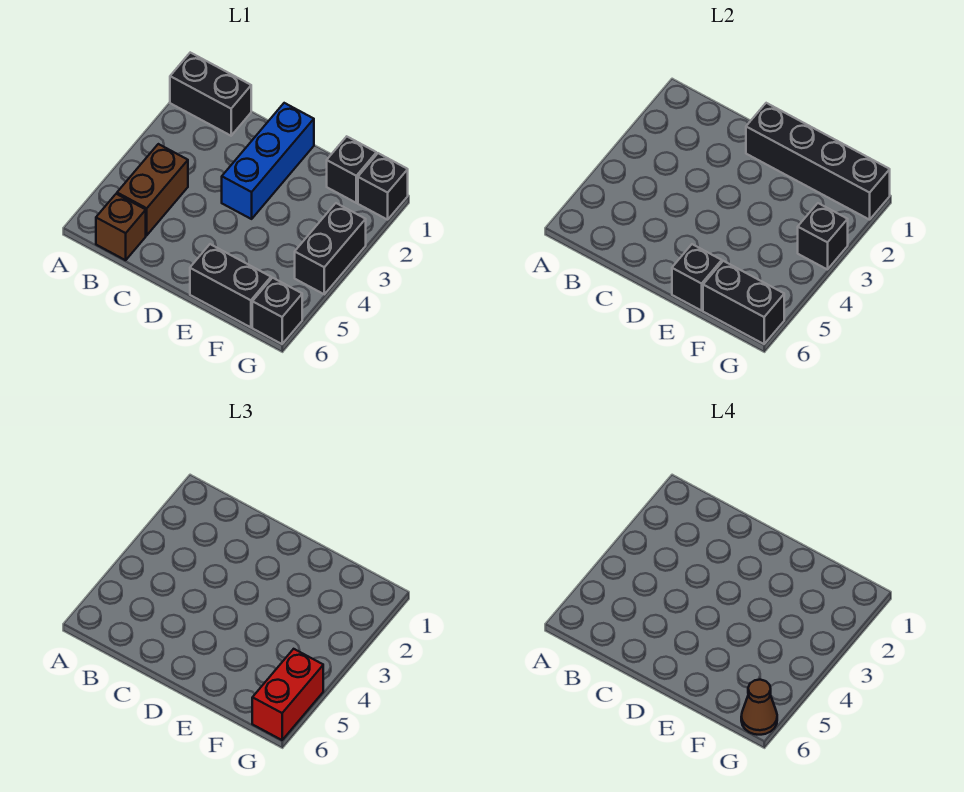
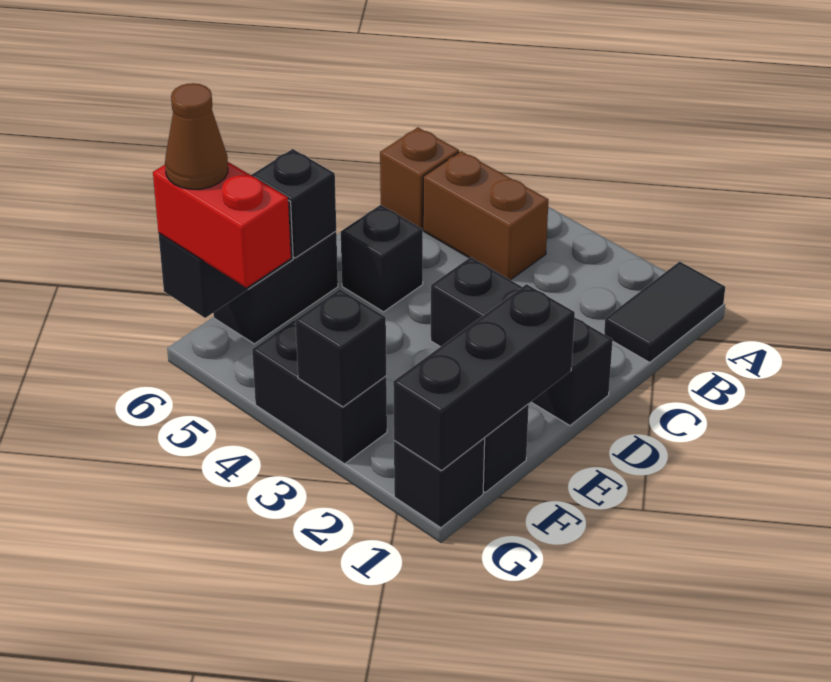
black 1x2 brick [170,53,251,136] -> black 1x2 tile [604,262,725,363]
blue 1x3 brick [222,103,314,219] -> black 1x3 brick [431,257,613,426]
black 1x4 brick [746,103,890,220] -> black 1x3 brick [393,284,575,471]
black 1x1 brick [252,278,302,344] -> black 1x1 brick moved to [341,205,423,312]

